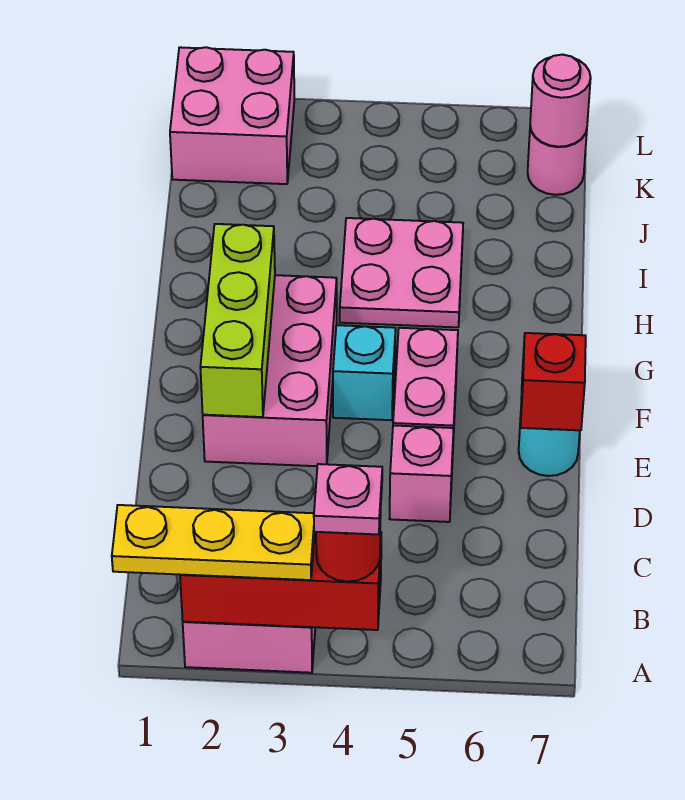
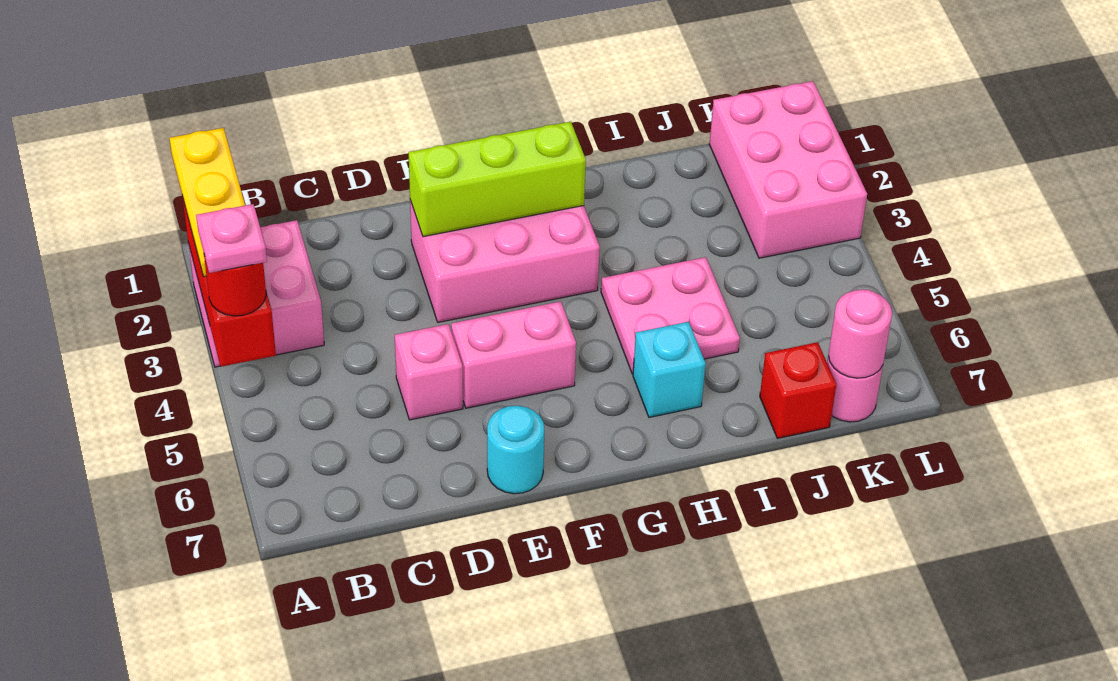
red 1x1 brick [520,333,586,430] -> red 1x1 brick moved to [760,342,836,438]
cyan 1x1 brick [333,325,396,420] -> cyan 1x1 brick moved to [633,322,706,417]
pink 2x2 brick [170,47,294,184] -> pink 2x3 brick [709,81,867,258]

